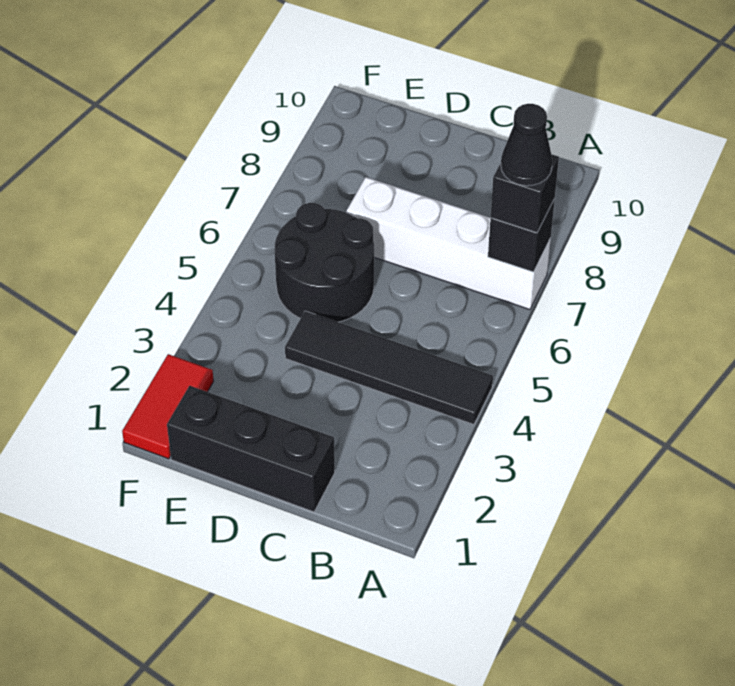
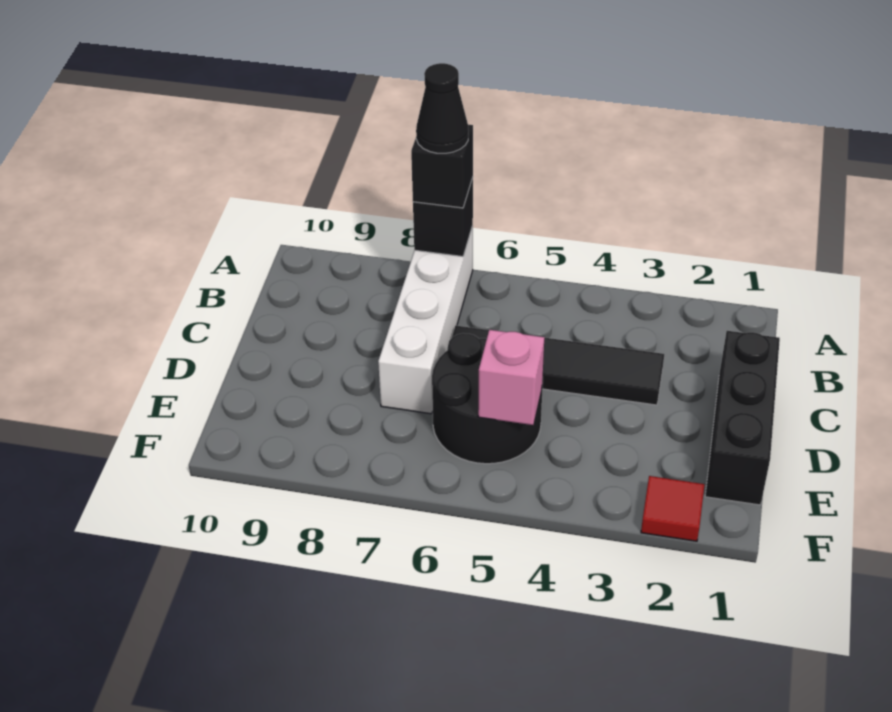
black 1x4 tile [285,311,493,424] -> black 1x4 tile turned to [452,326,664,405]
none -> pink 1x1 brick [478,330,545,425]
red 1x2 tile [122,354,214,459] -> red 1x1 tile [641,476,705,541]

